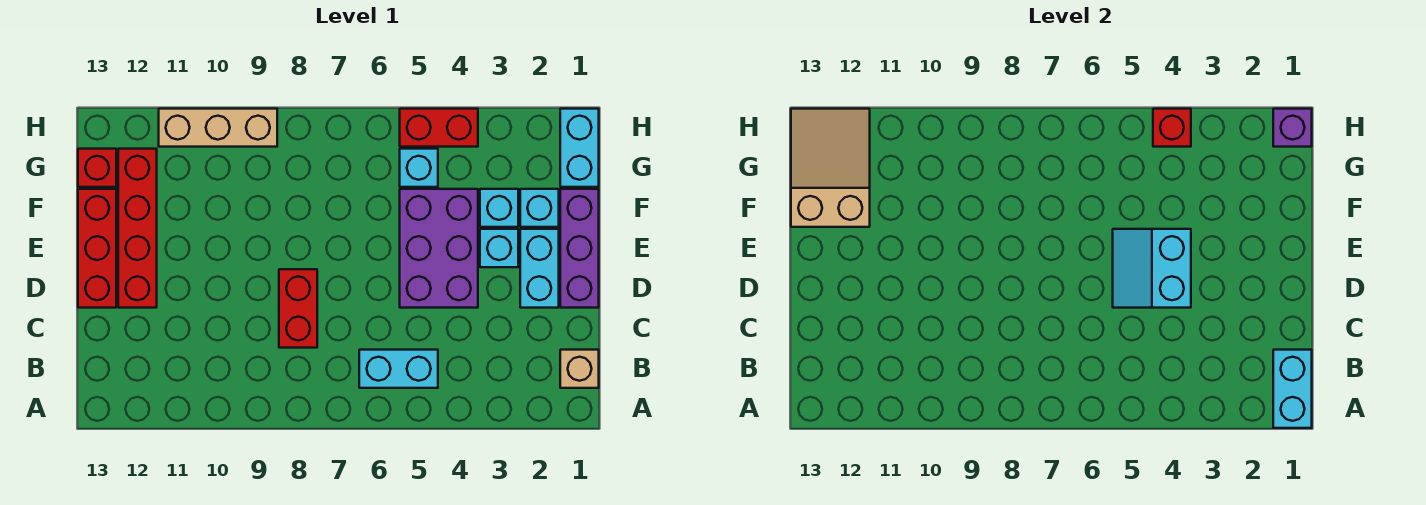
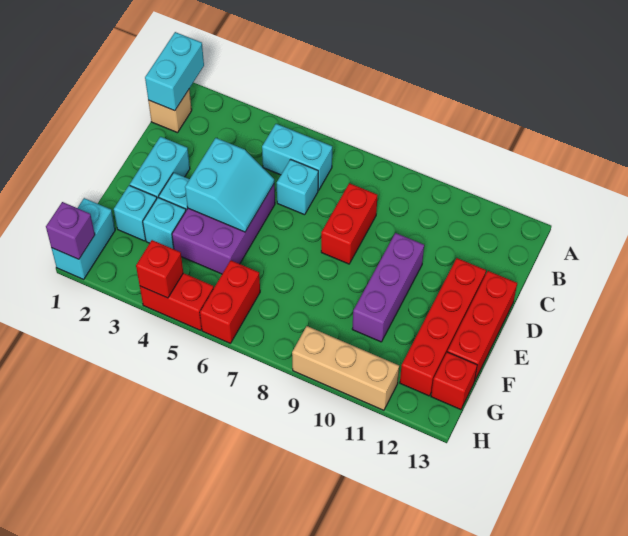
purple 1x3 brick [560,189,599,308] -> purple 1x3 brick moved to [352,233,424,342]
tan 2x3 slope [791,109,870,227] -> none
cyan 1x1 brick [400,149,438,187] -> cyan 1x1 brick moved to [277,159,318,215]
none -> red 1x2 brick [200,260,260,343]

